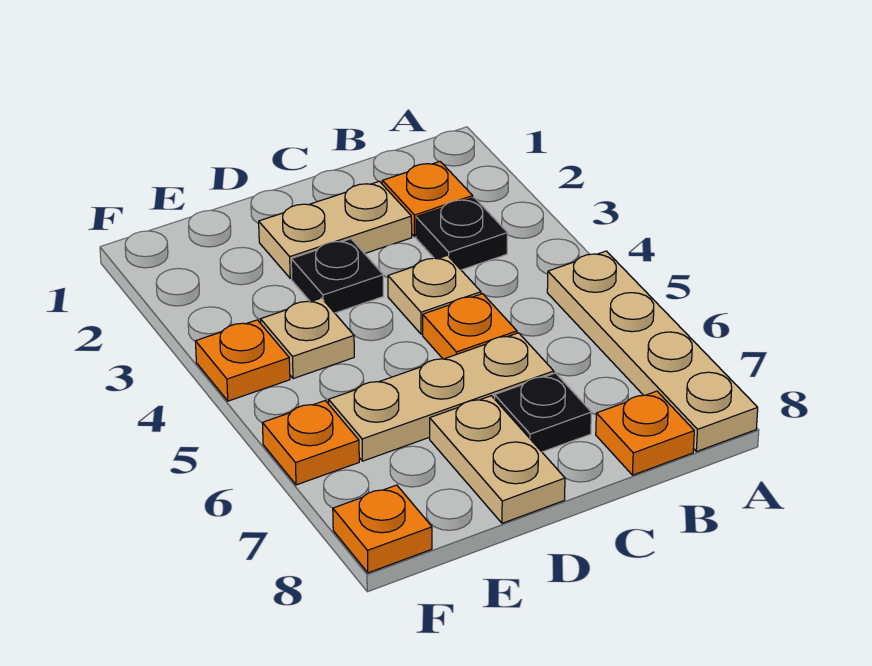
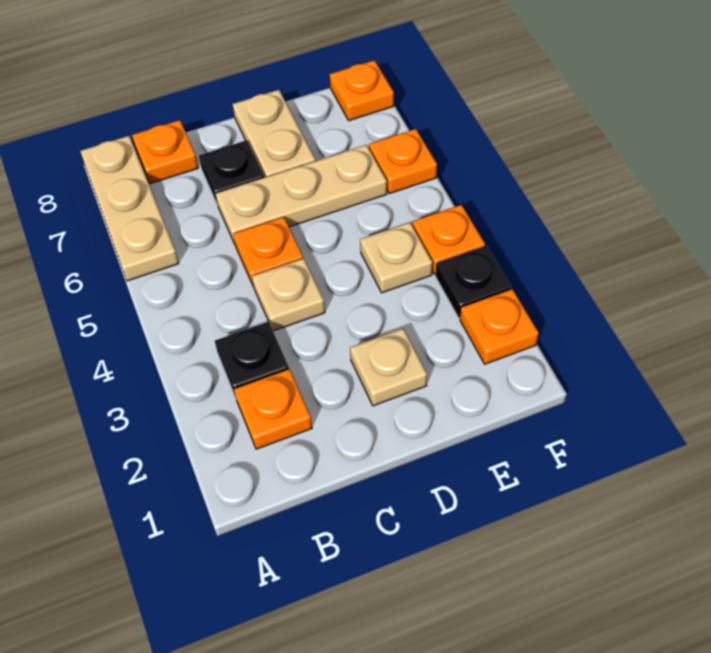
tan 1x4 plate [547,251,758,452] -> tan 1x3 plate [80,136,179,281]
tan 1x2 plate [259,181,412,278] -> tan 1x1 plate [350,329,427,406]
black 1x1 plate [291,239,383,313] -> black 1x1 plate moved to [435,246,511,318]
none -> orange 1x1 plate [460,289,539,364]

